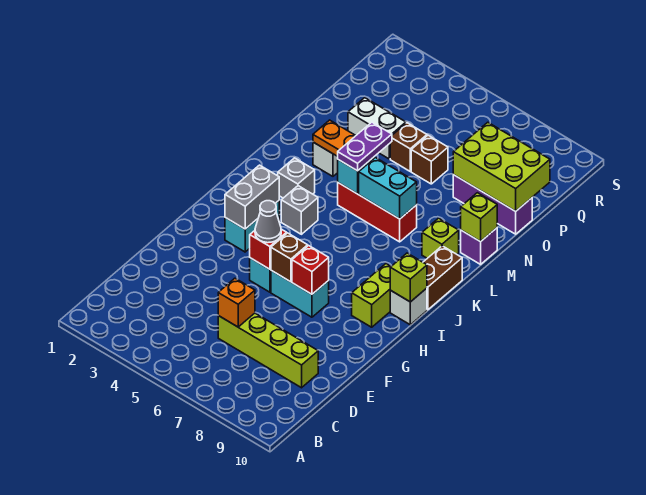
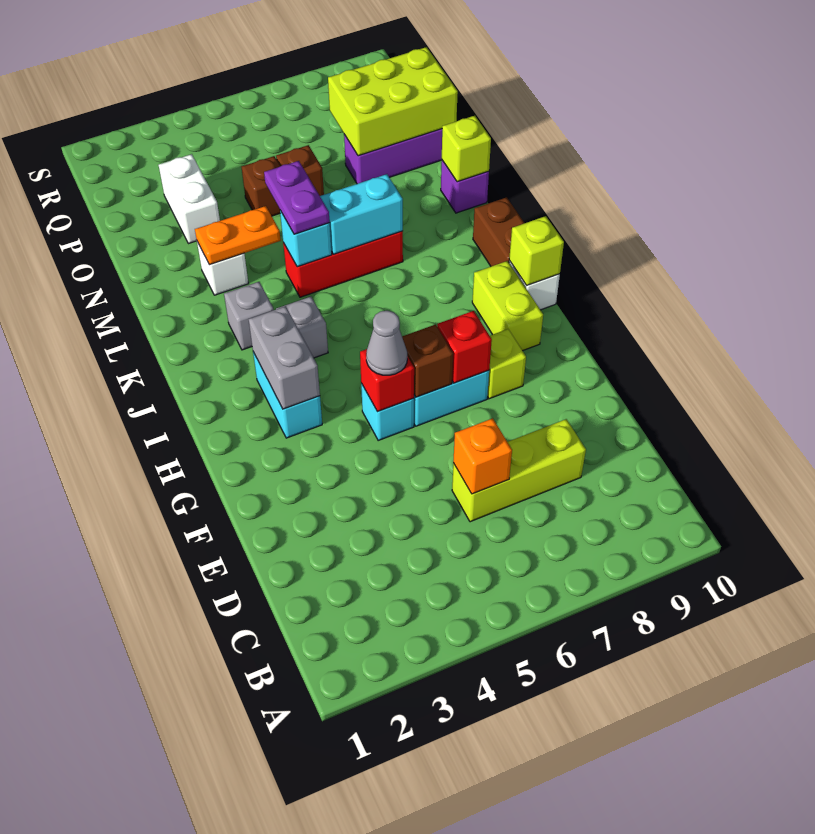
lime 1x4 brick [218,313,318,388] -> lime 1x3 brick [452,419,586,522]
lime 1x1 brick [422,218,459,258] -> lime 1x1 brick moved to [487,329,526,399]
white 1x2 brick [348,98,406,159] -> white 1x2 brick turned to [159,154,220,244]

